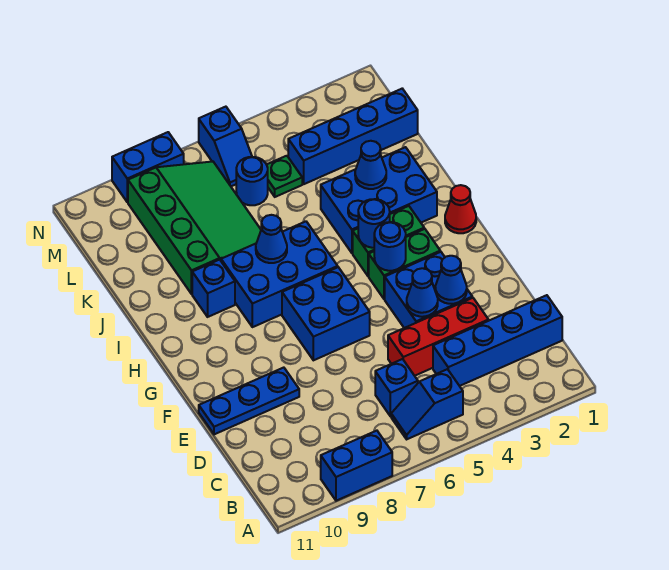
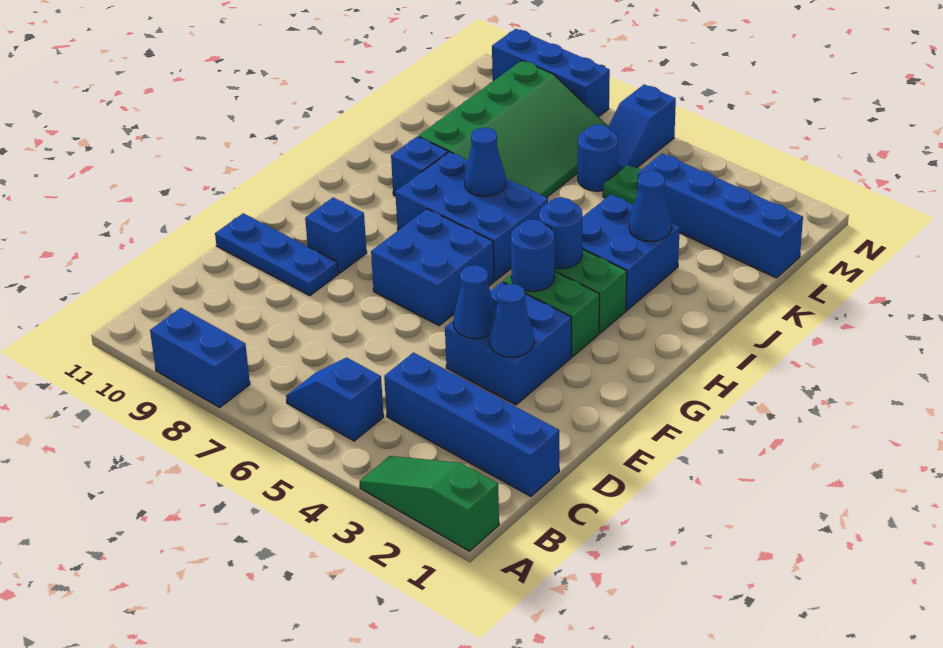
none -> green 1x3 slope [360,456,499,551]
blue 1x1 brick [375,359,418,417] -> blue 1x1 brick moved to [305,198,367,273]
red 1x3 brick [388,298,488,376] -> none
red 1x1 cone [445,185,476,233] -> none
blue 2x3 brick [321,147,437,253] -> blue 2x2 brick [582,194,680,310]
blue 1x2 brick [112,132,184,202] -> blue 1x3 brick [492,29,610,117]

